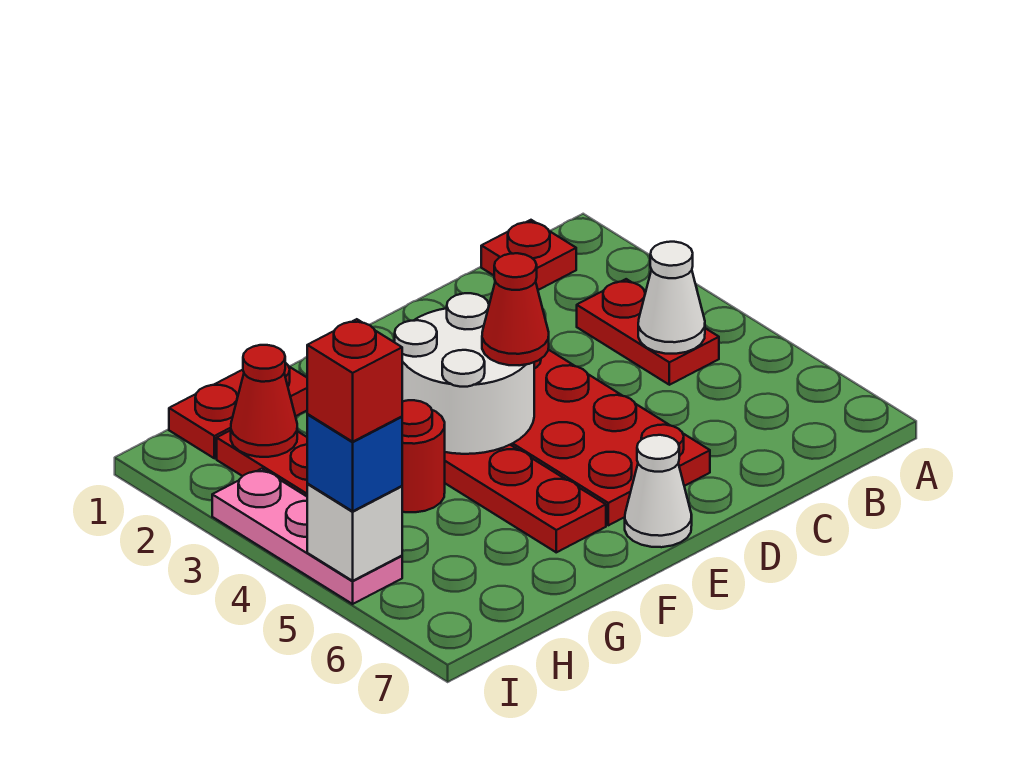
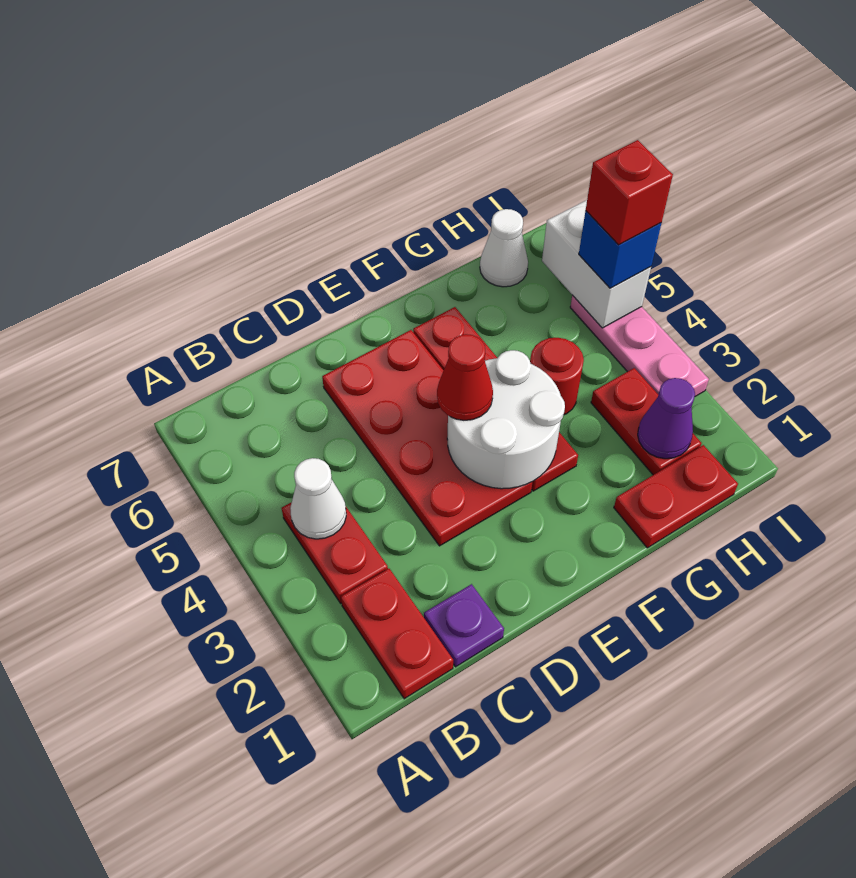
red 1x1 plate [481,220,576,290] -> red 1x2 plate [341,569,453,699]
none -> purple 1x1 plate [424,584,504,667]
white 1x1 cone [625,435,692,547] -> white 1x1 cone moved to [480,209,528,287]
red 1x1 cone [231,345,297,457] -> purple 1x1 cone [638,378,695,459]
white 1x1 brick [307,484,402,581] -> white 1x2 brick [542,200,651,328]

